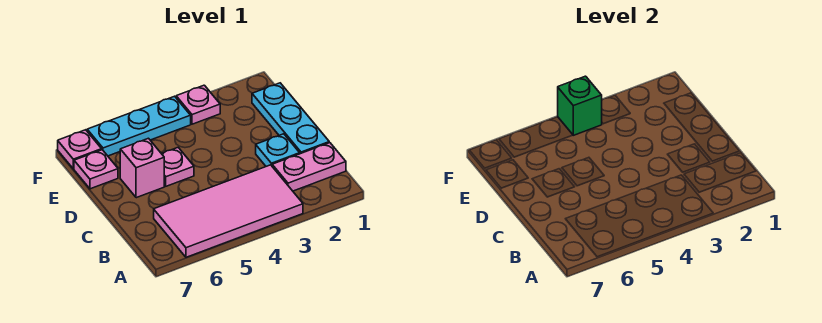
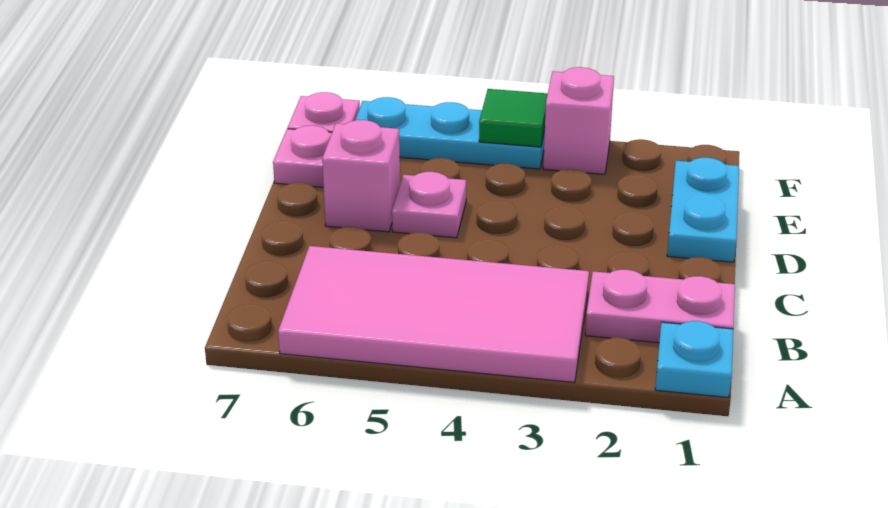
cyan 1x3 plate [252,83,329,154] -> cyan 1x2 plate [667,158,739,262]
cyan 1x1 plate [256,134,300,166] -> cyan 1x1 plate moved to [655,321,733,398]
pink 1x1 plate [176,85,220,124] -> pink 1x1 brick [543,67,614,174]
green 1x1 brick [558,76,602,135] -> green 1x1 tile [479,89,548,147]

